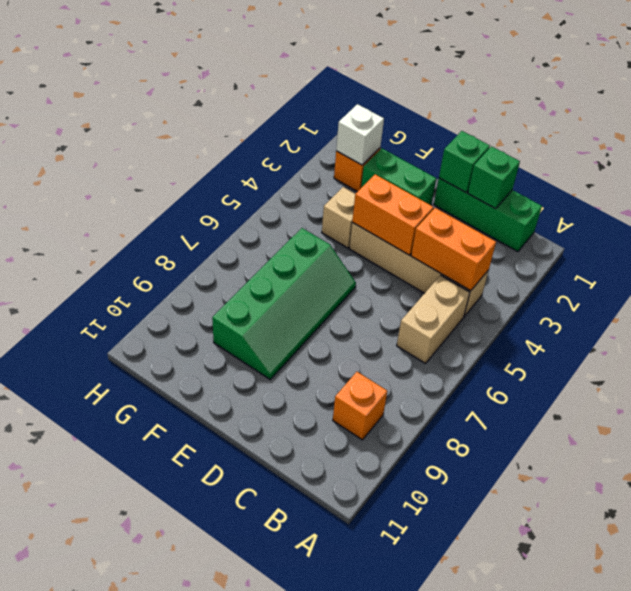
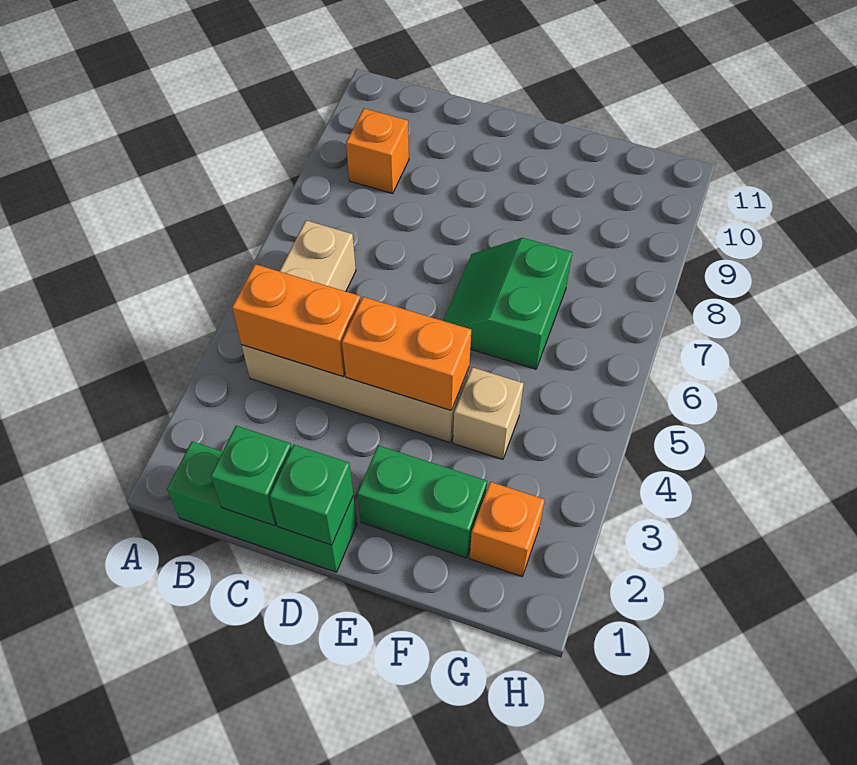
green 2x4 slope [212,228,356,379] -> green 2x2 slope [443,238,572,369]
white 1x1 brick [336,104,384,165] -> none

